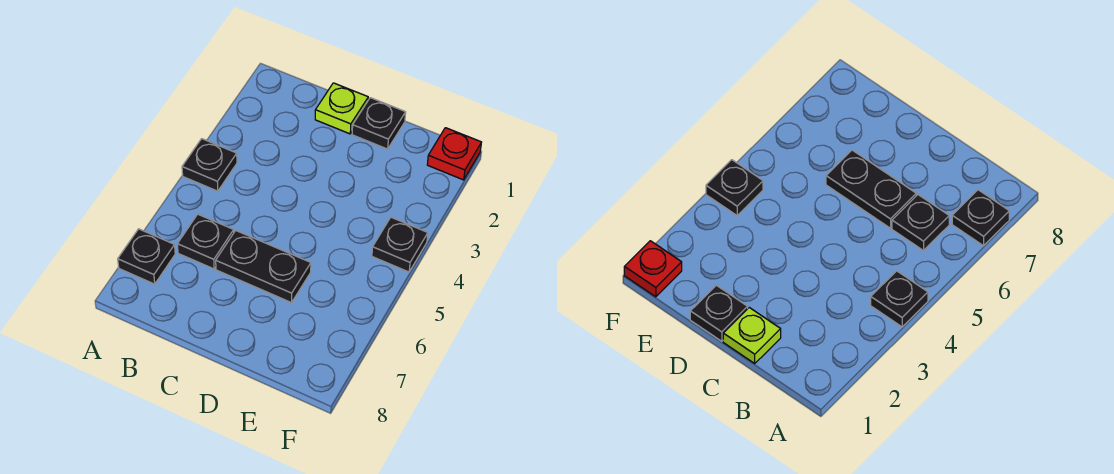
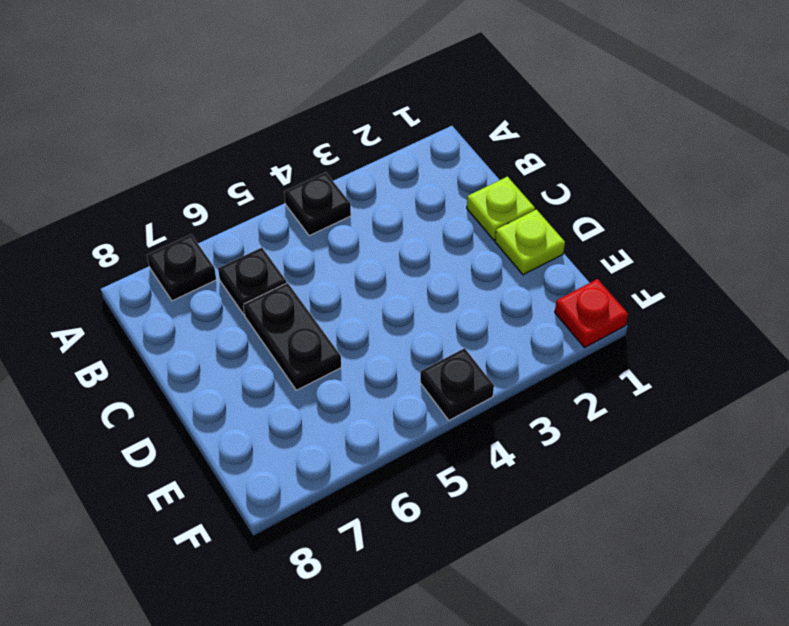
black 1x1 plate [352,98,406,149] -> lime 1x1 plate [495,210,565,275]

